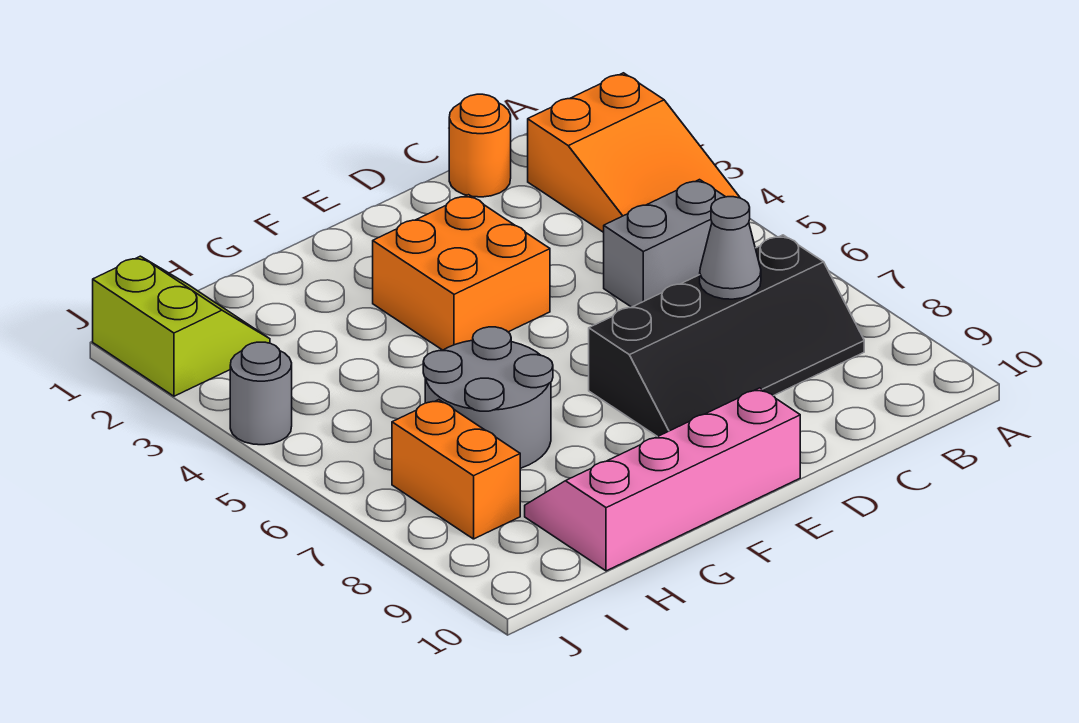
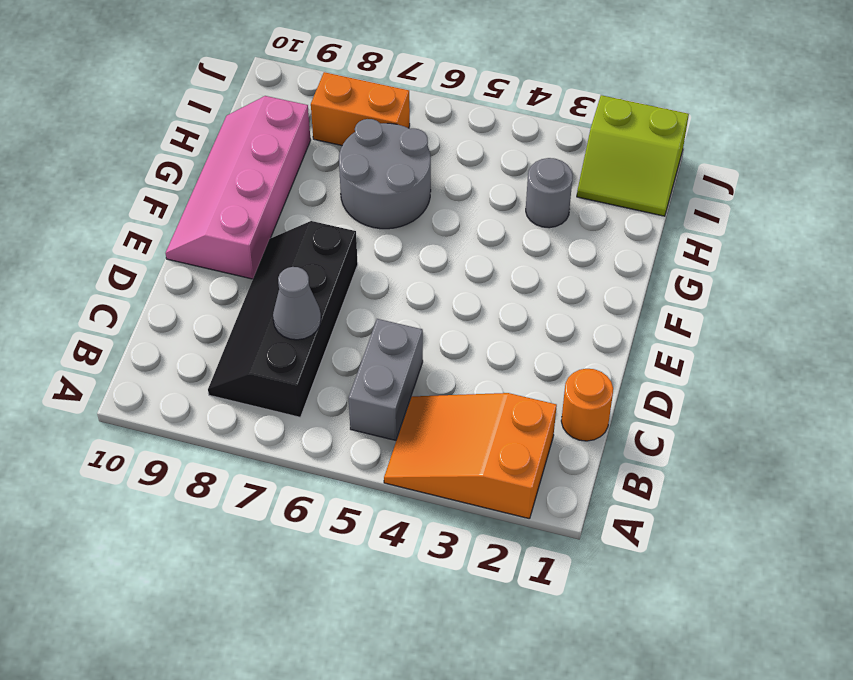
orange 2x2 brick [373,195,550,350] -> none
pink 2x4 slope [525,388,800,571] -> pink 2x4 slope turned to [166,96,311,279]
grey 1x1 round brick [230,342,292,445] -> grey 1x1 round brick moved to [526,158,573,228]

